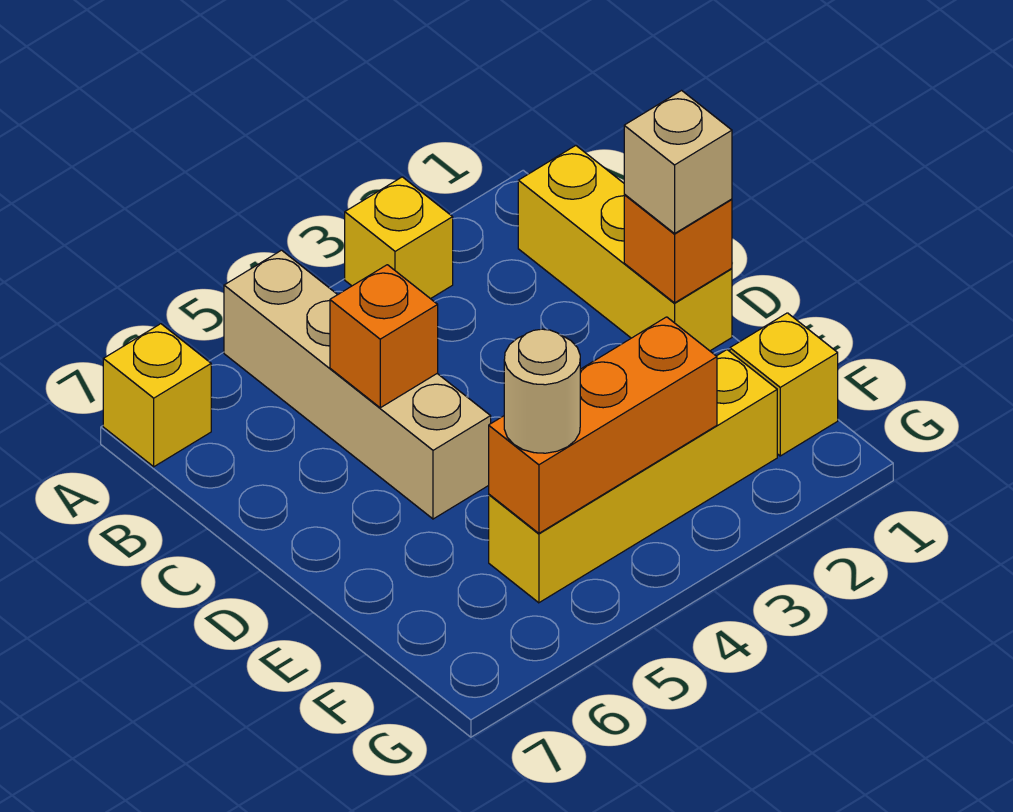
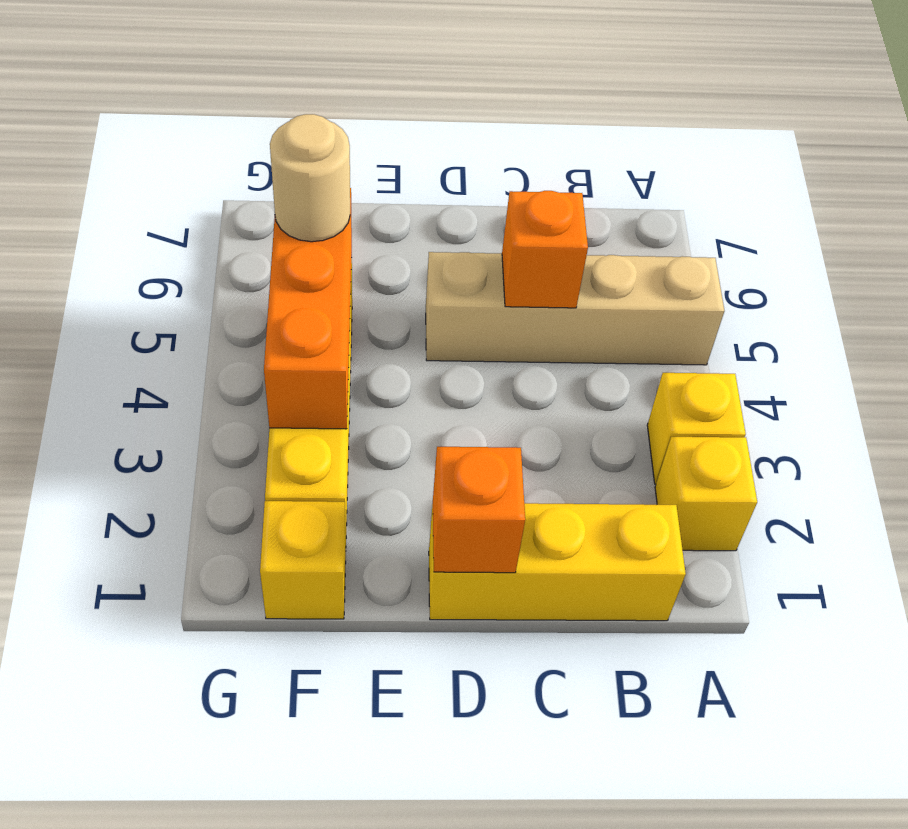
yellow 1x1 brick [103,324,211,467] -> yellow 1x1 brick moved to [655,437,757,551]
tan 1x1 brick [624,91,732,234] -> none

